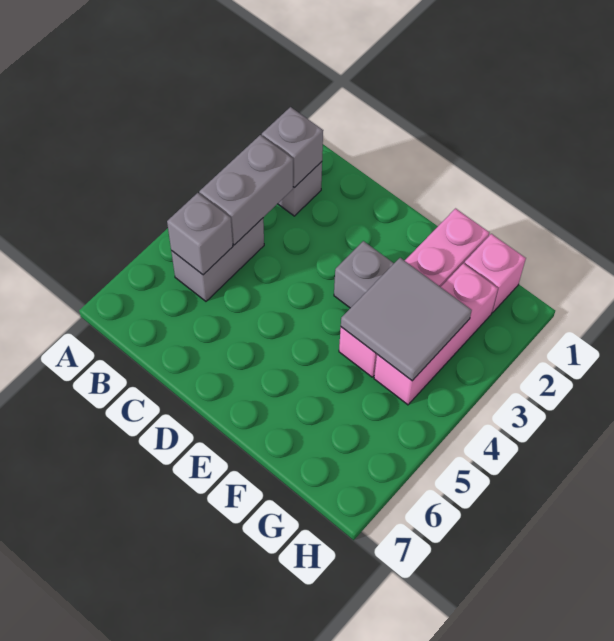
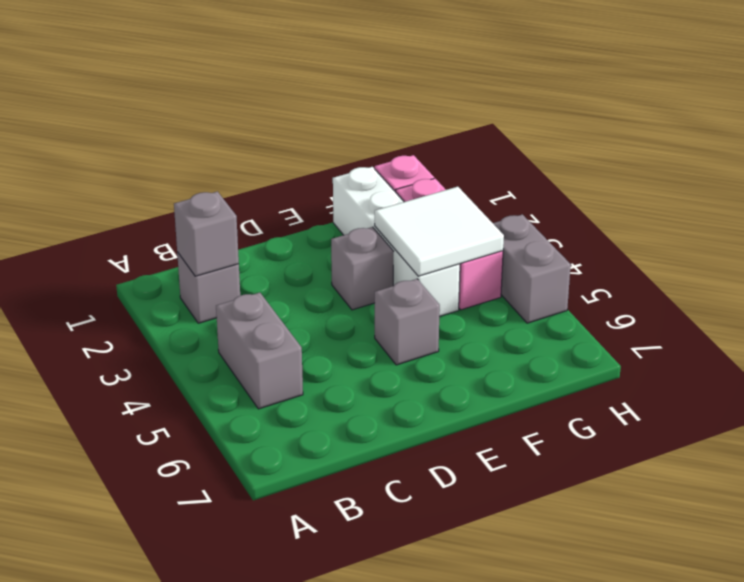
grey 1x2 brick [199,135,293,245] -> grey 1x2 brick moved to [493,214,571,323]
grey 1x1 brick [167,193,233,275] -> grey 1x1 brick moved to [375,279,440,365]
pink 1x4 brick [339,209,489,377] -> white 1x4 brick [333,167,460,317]
grey 2x2 tile [341,258,472,381] -> white 2x2 tile [375,187,504,276]

